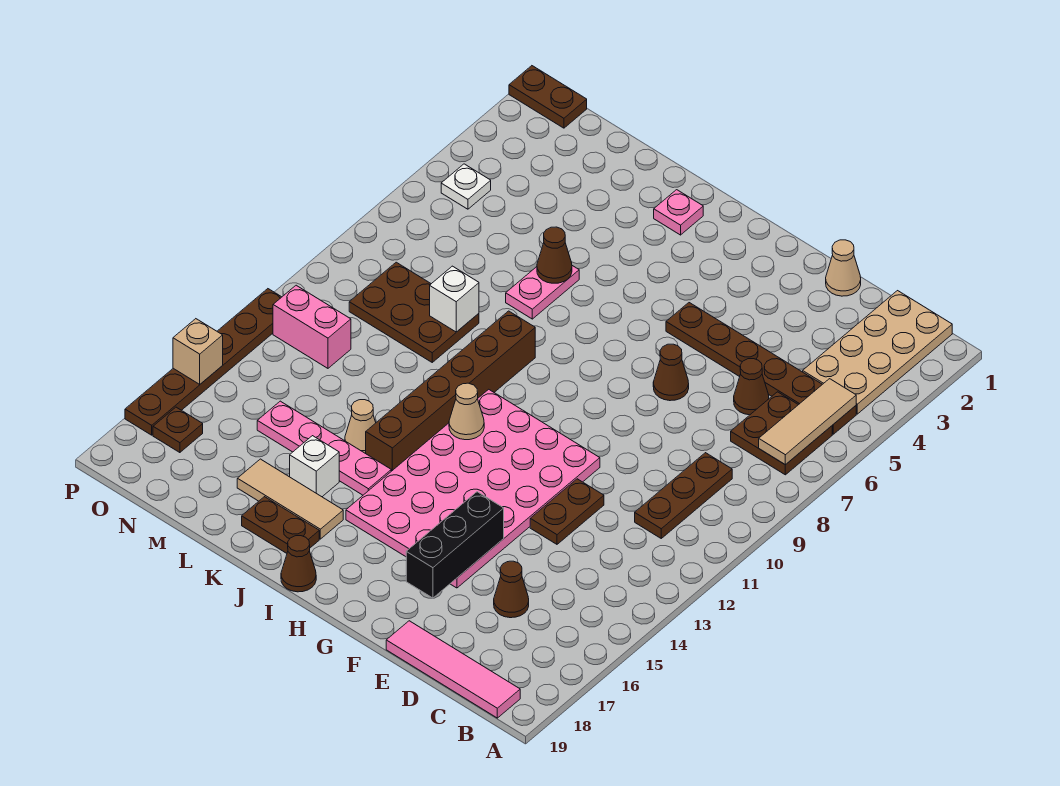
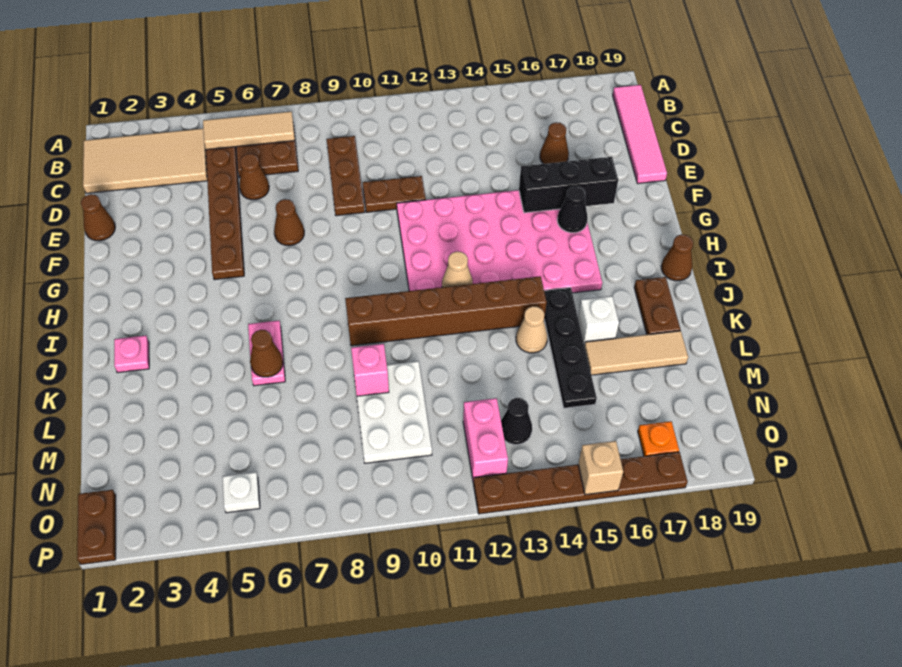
tan 2x4 plate [803,291,952,414] -> tan 2x4 tile [83,128,207,193]
brown 1x3 plate [635,453,732,538] -> brown 1x3 plate turned to [327,136,365,216]
tan 1x1 cone [826,240,861,296] -> brown 1x1 cone [81,194,115,241]
brown 1x2 plate [530,479,604,544] -> brown 1x2 plate moved to [363,176,426,212]
none -> black 1x1 cone [557,186,588,233]
pink 1x4 plate [257,401,391,495] -> black 1x4 plate [544,288,597,408]
tan 1x3 tile [237,459,343,539] -> tan 1x3 tile turned to [585,331,688,375]
pink 1x2 plate [506,266,579,319] -> pink 1x2 plate turned to [248,321,285,386]
brown 2x3 plate [349,262,479,362] -> white 2x3 plate [357,361,432,463]
white 1x1 brick [430,266,479,332] -> pink 1x1 brick [351,344,389,396]
none -> black 1x1 cone [501,398,532,445]
brown 1x1 plate [153,407,203,453] -> orange 1x1 plate [638,421,679,456]

